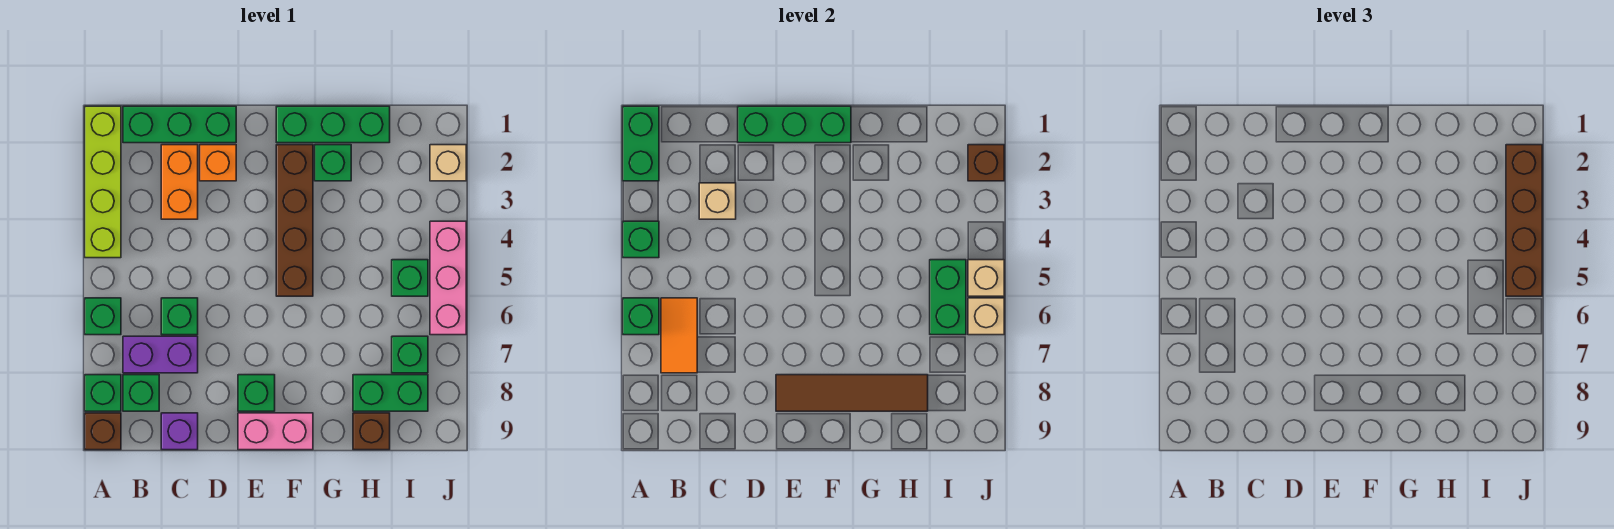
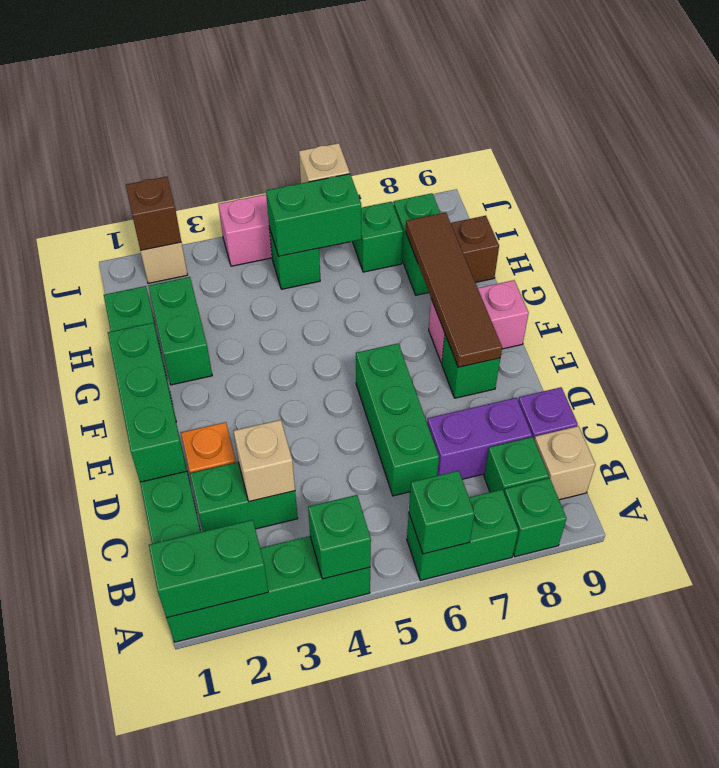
lime 1x4 brick [85,106,121,258] -> green 1x4 brick [167,536,370,642]
green 1x1 brick [85,298,121,335] -> green 1x2 brick [407,490,518,580]
brown 1x1 brick [85,413,121,450] -> none
orange 1x2 tile [661,298,697,373] -> none
purple 1x2 brick [123,336,198,373] -> purple 1x2 brick turned to [427,398,532,479]
orange 1x2 brick [161,145,198,219] -> green 1x2 brick [190,462,298,532]
green 1x1 brick [161,298,198,335] -> green 1x3 brick [356,343,439,496]
pink 1x2 brick [238,413,313,450] -> pink 1x2 brick turned to [429,280,529,363]
brown 1x4 brick [276,145,313,296] -> none
green 1x1 brick [315,145,351,181] -> green 1x2 brick [148,277,212,385]
brown 1x4 brick [1506,145,1542,296] -> none
tan 1x1 brick [968,260,1004,296] -> tan 1x1 brick moved to [534,426,595,500]

